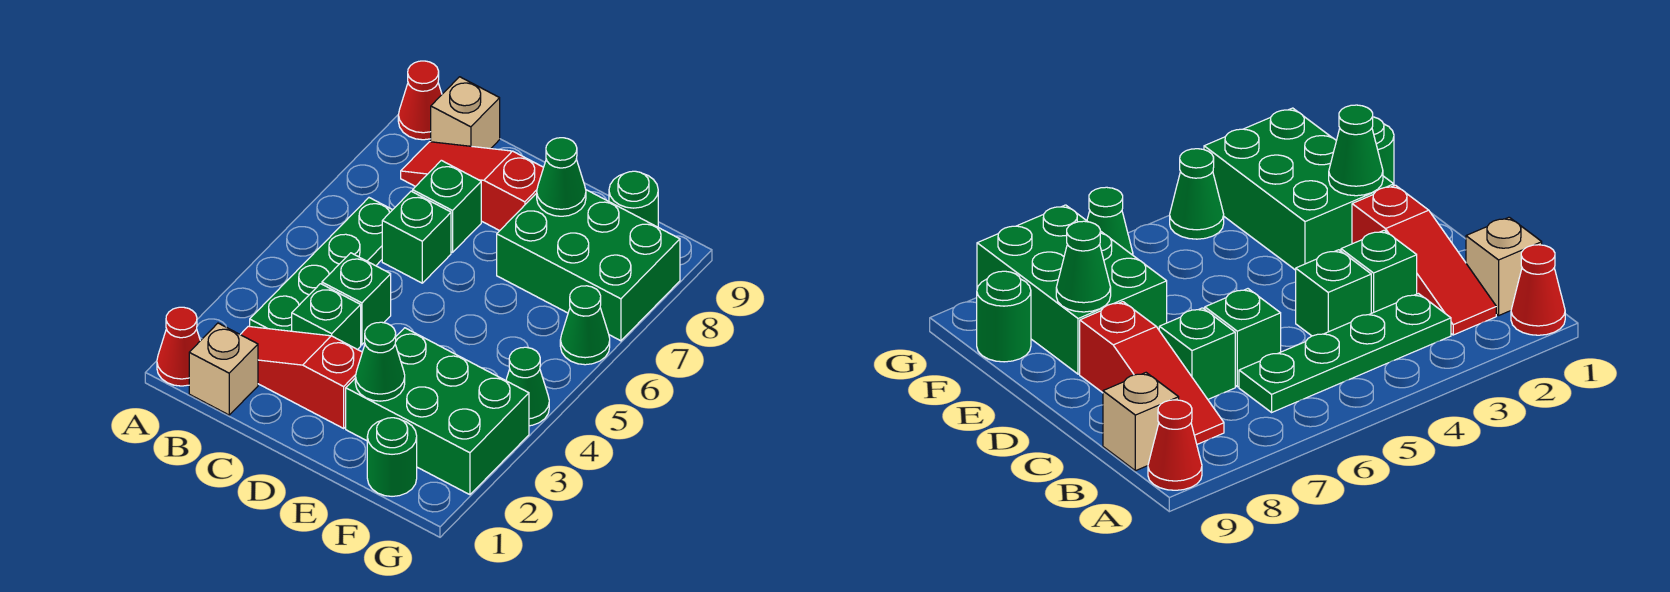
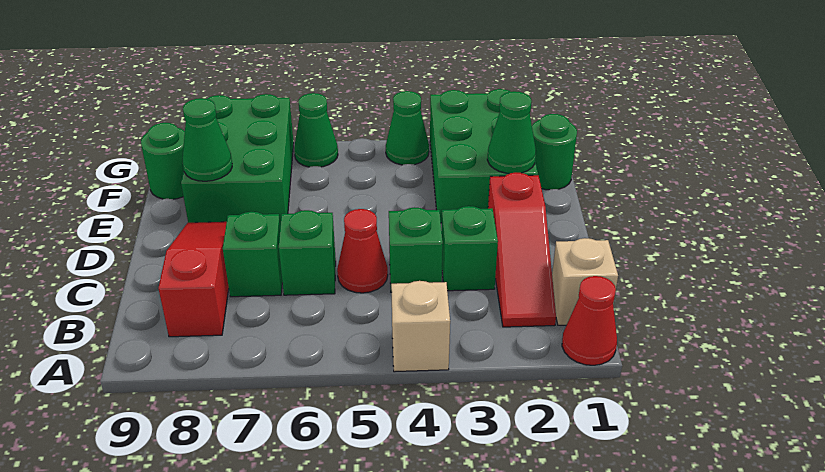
red 1x1 cone [398,61,442,140] -> red 1x1 cone moved to [337,209,388,293]
green 1x4 plate [250,198,392,331] -> none
red 1x3 slope [401,142,544,231] -> red 1x3 slope turned to [159,222,229,337]
tan 1x1 brick [431,77,500,149] -> tan 1x1 brick moved to [391,281,450,372]

